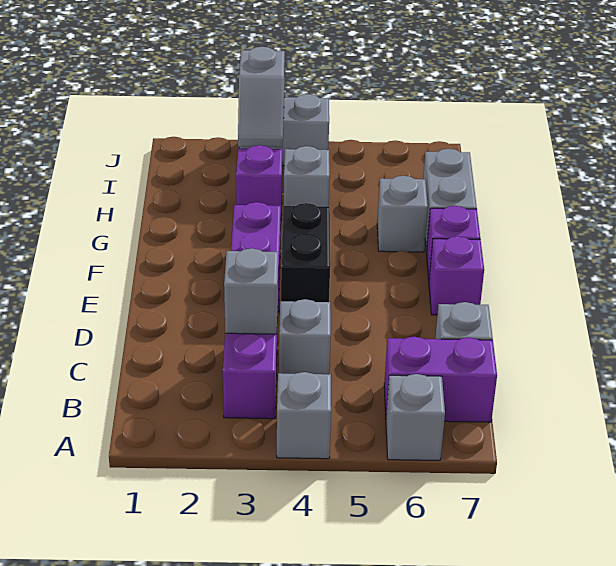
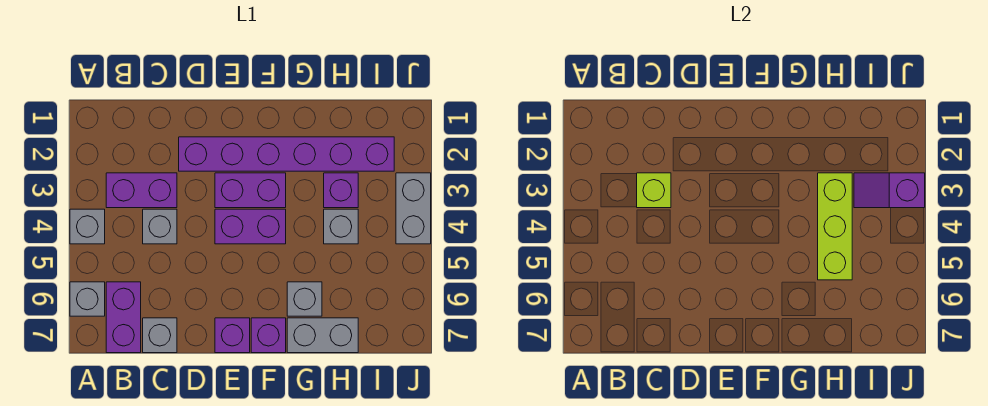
grey 1x1 brick [224,248,278,334] -> lime 1x1 brick [637,173,671,208]
none -> purple 1x6 brick [179,137,394,171]
black 1x2 brick [281,203,330,302] -> purple 1x2 brick [215,209,286,244]
none -> lime 1x3 brick [818,173,852,280]
grey 1x2 slope [238,47,285,147] -> purple 1x2 slope [854,173,925,208]

